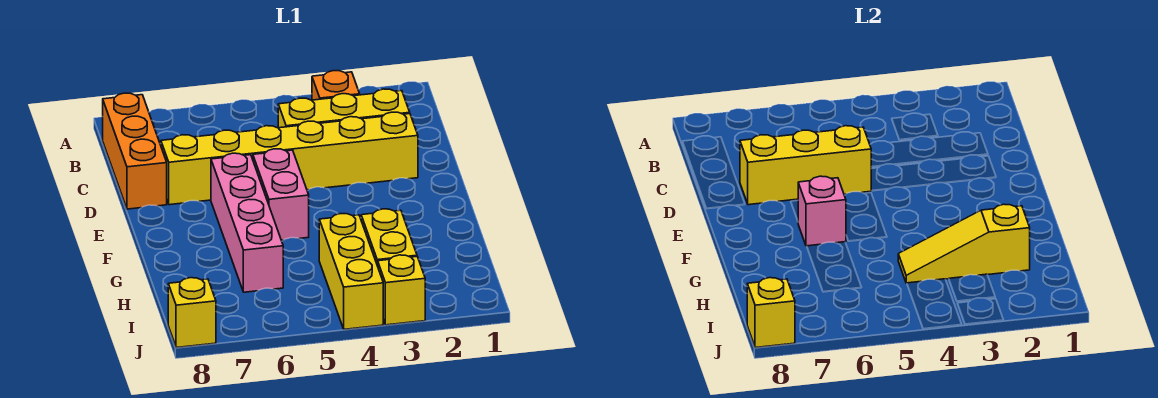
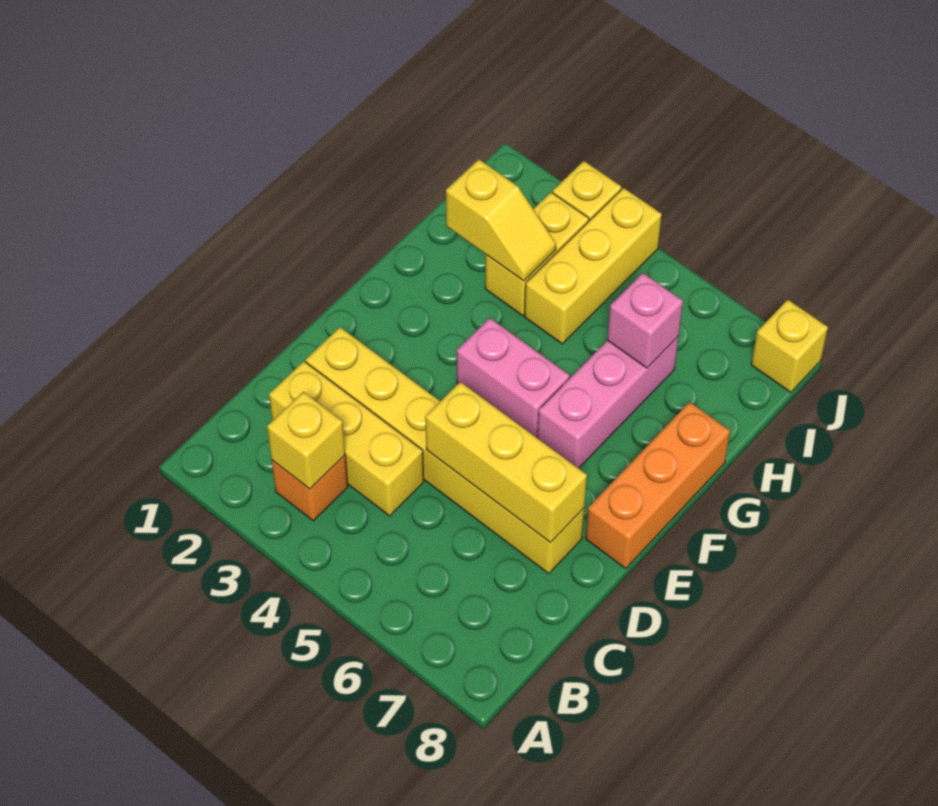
orange 1x3 brick [103,93,167,209] -> orange 1x3 brick moved to [586,402,730,568]
pink 1x2 brick [253,149,309,240] -> pink 1x2 brick turned to [457,318,570,438]
pink 1x4 brick [211,153,283,292] -> pink 1x3 brick [537,336,679,468]
pink 1x1 brick [798,176,846,246] -> pink 1x1 brick moved to [607,273,683,368]
yellow 1x3 slope [898,204,1030,283] -> yellow 1x2 slope [446,159,556,281]
yellow 1x1 brick [747,278,795,348] -> yellow 1x1 brick moved to [267,392,345,489]

